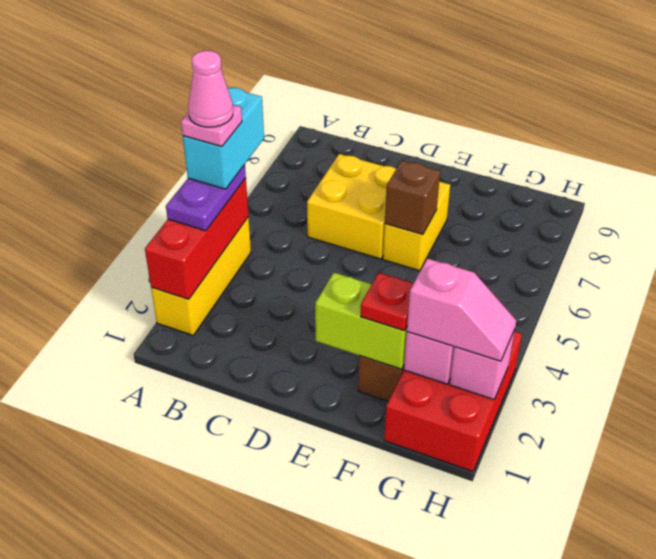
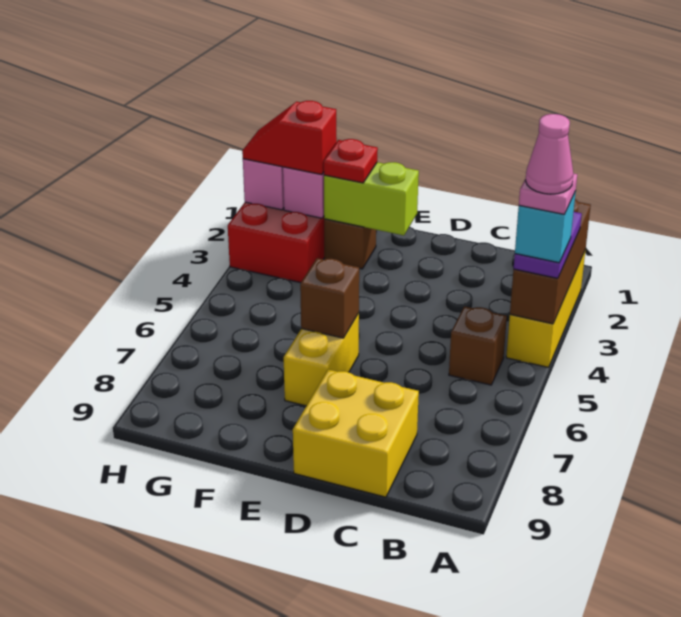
red 1x3 brick [145,178,248,299] -> brown 1x3 brick [510,199,591,324]
cyan 1x2 brick [183,88,264,189] -> cyan 1x1 brick [515,191,576,263]
none -> brown 1x1 brick [449,306,507,385]
yellow 2x2 brick [307,154,396,259] -> yellow 2x2 brick moved to [293,369,419,497]
pink 1x2 slope [407,258,516,361] -> red 1x2 slope [242,101,337,175]

